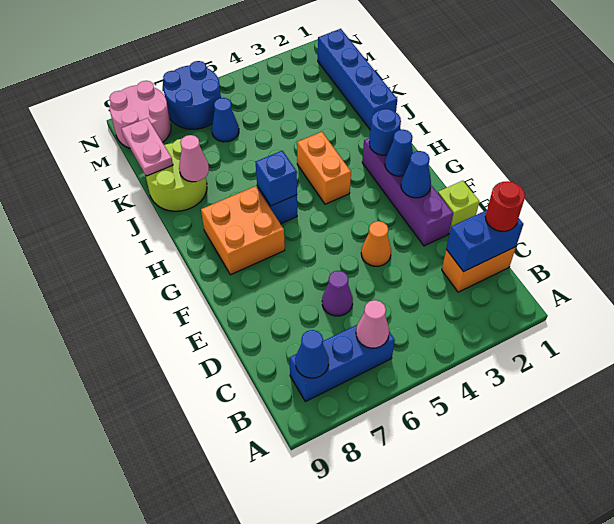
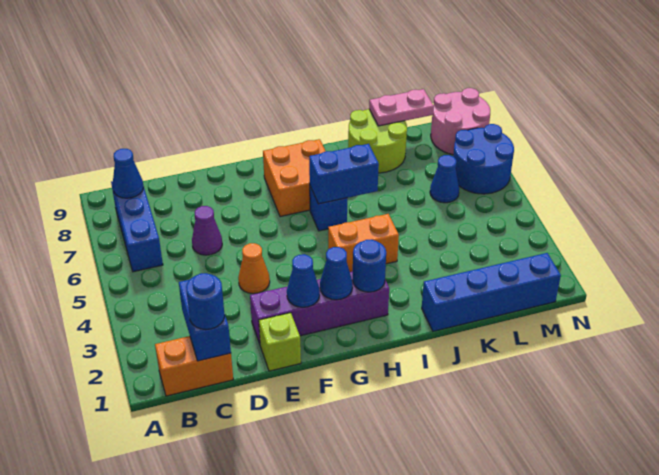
pink 1x1 cone [356,300,389,348] -> none
orange 1x2 brick [442,247,516,292] -> orange 1x2 brick turned to [155,336,233,396]
red 1x1 round brick [485,181,525,231] -> blue 1x1 round brick [186,273,225,330]
blue 1x1 brick [256,151,297,206] -> blue 1x2 brick [309,144,379,204]
pink 1x1 cone [179,135,209,182] -> none

